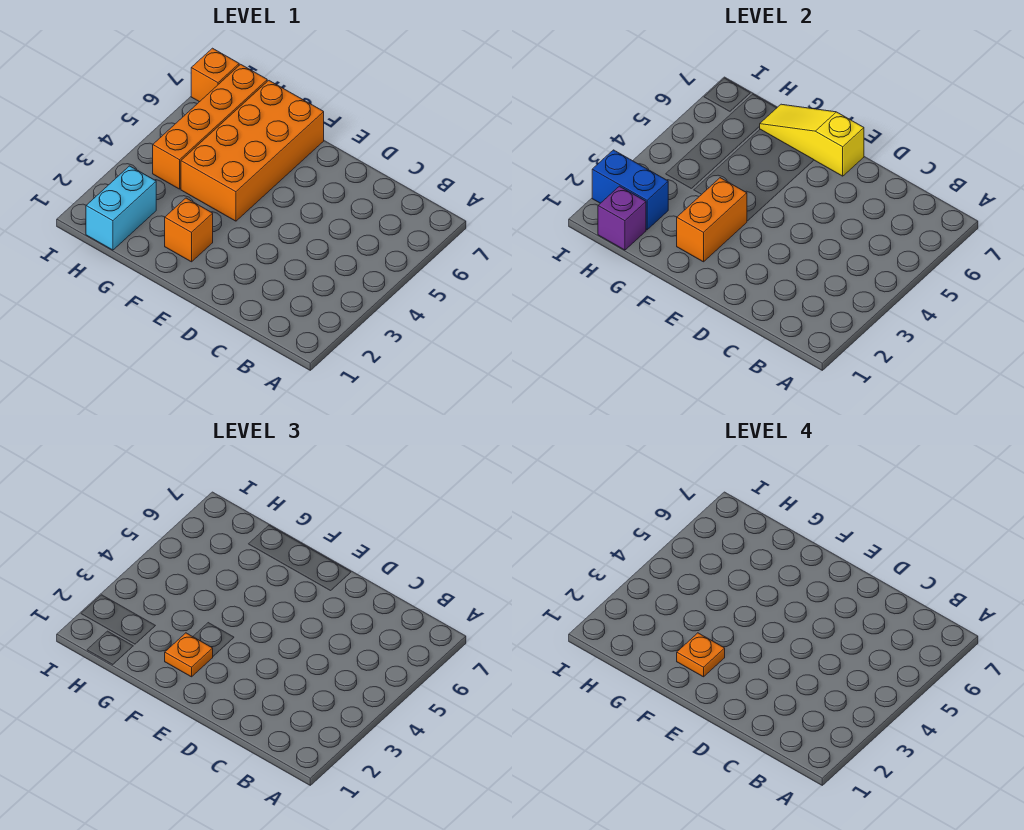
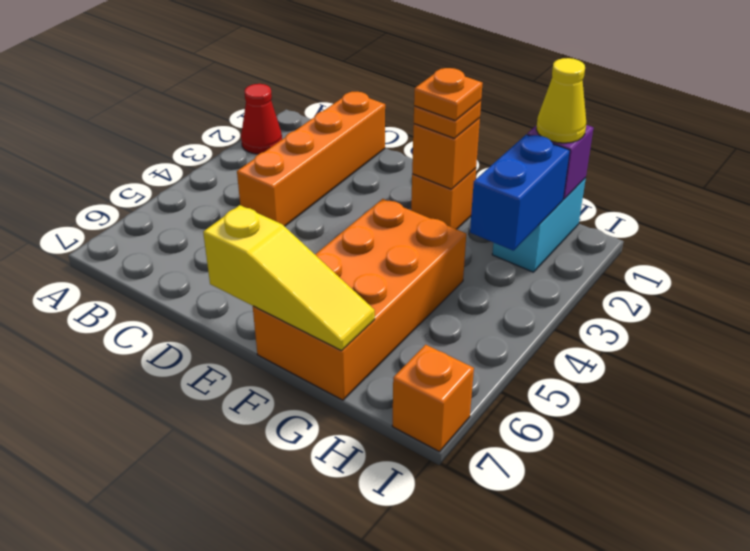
none -> red 1x1 cone [241,84,282,154]
orange 1x2 brick [677,178,747,262] -> orange 1x1 brick [412,118,480,189]
none -> yellow 1x1 cone [536,58,586,143]
blue 1x2 brick [592,150,668,230] -> blue 1x2 brick turned to [470,135,570,251]
orange 1x4 brick [153,64,267,189] -> orange 1x4 brick moved to [237,92,385,226]

